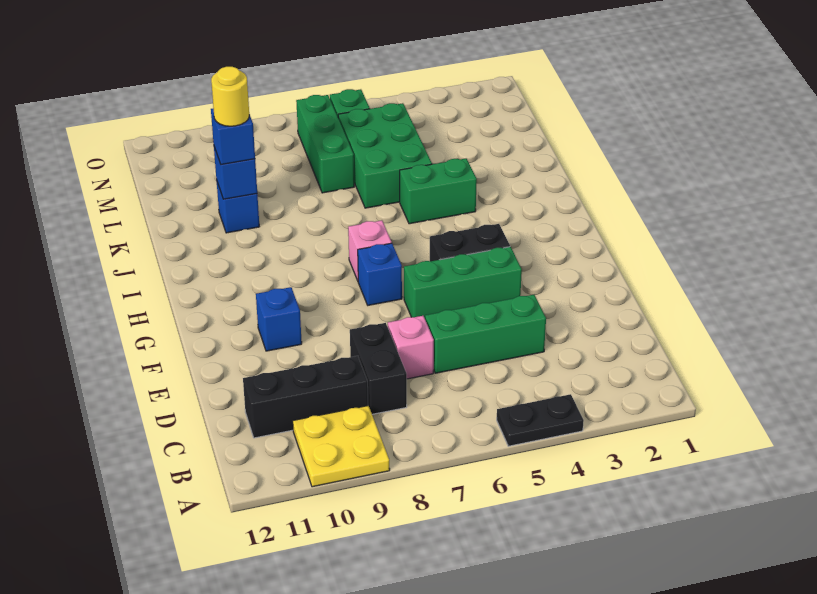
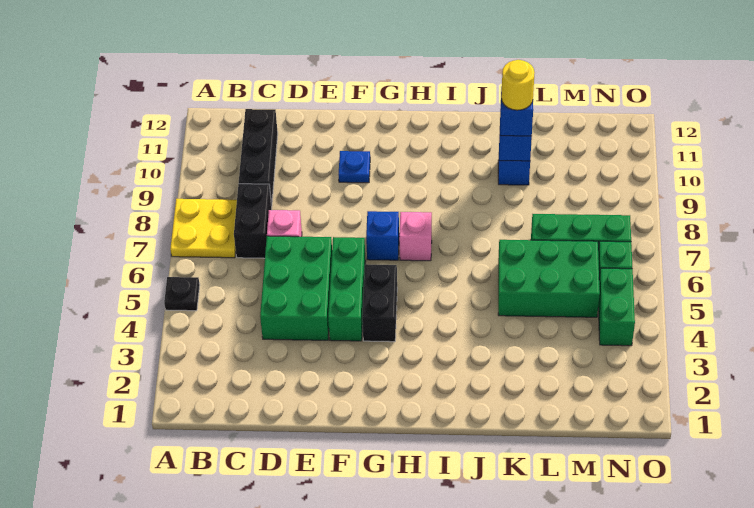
black 1x2 plate [497,394,584,446] -> black 1x1 plate [164,277,200,311]
yellow 2x2 plate [293,406,390,487] -> yellow 2x2 plate moved to [170,199,237,258]
black 1x2 brick [350,323,407,414] -> black 1x2 brick turned to [234,184,272,258]
green 1x3 brick [425,295,546,373] -> green 2x3 brick [260,236,332,340]
blue 1x1 brick [256,287,302,351] -> blue 1x1 plate [339,151,370,183]
green 1x2 brick [400,159,477,224] -> green 1x2 brick moved to [598,268,635,346]

